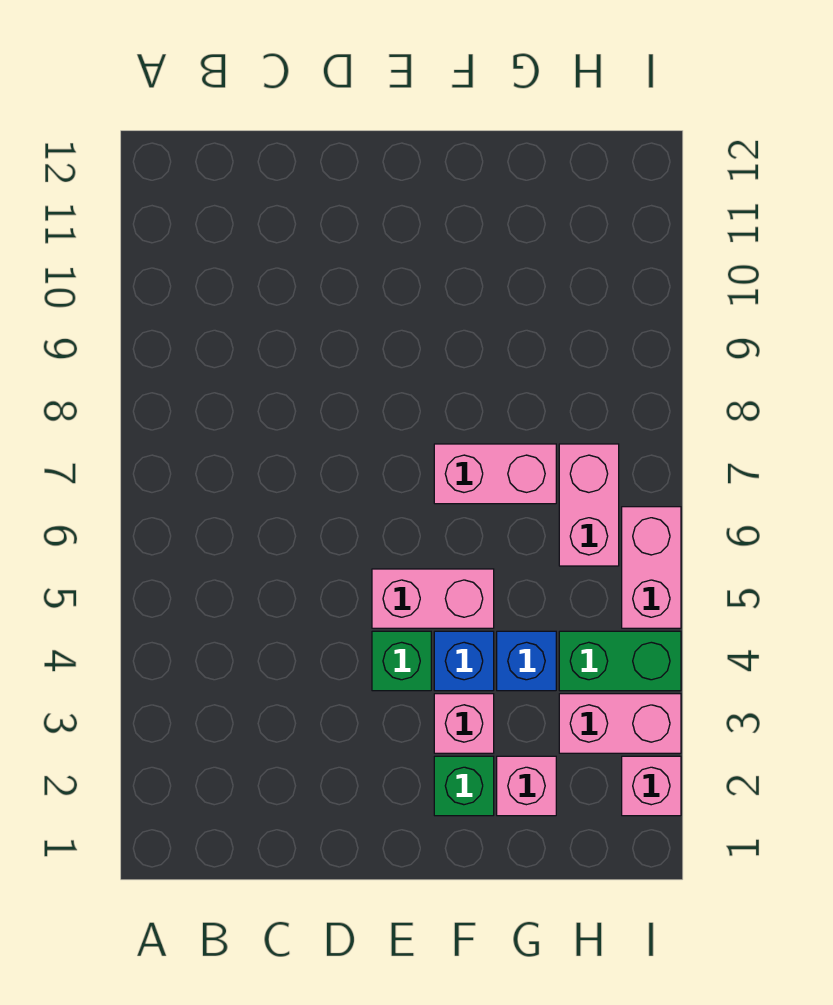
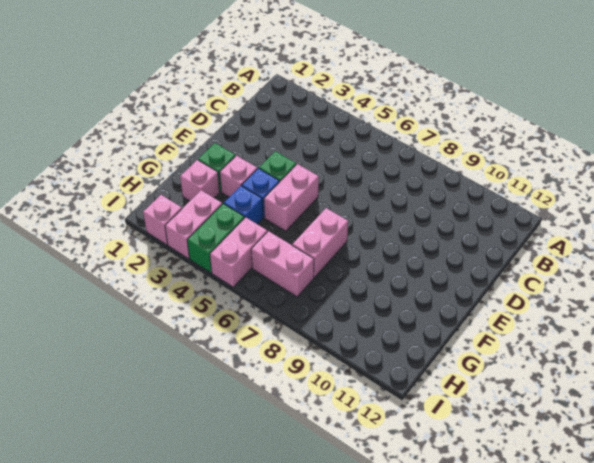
pink 1x2 brick [622,507,681,628] -> pink 1x2 brick turned to [210,217,267,287]

